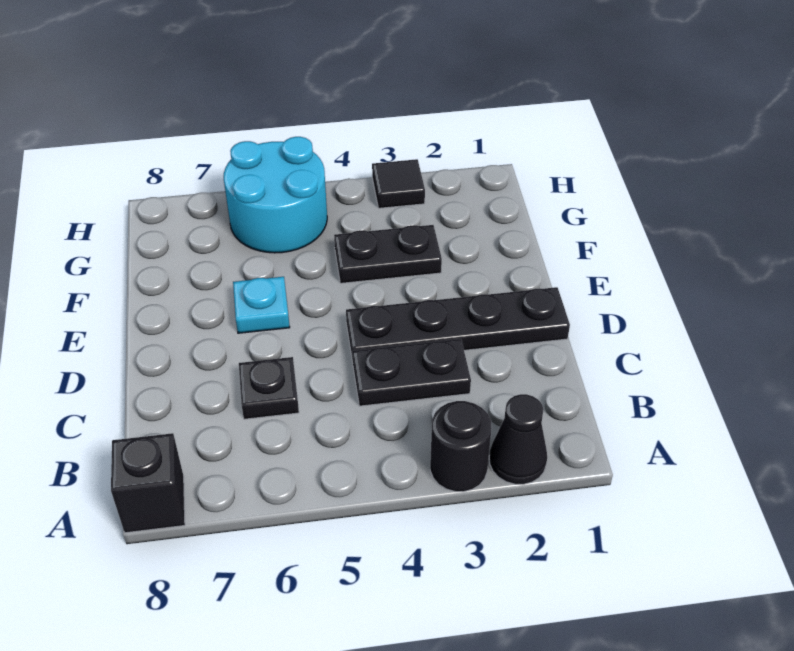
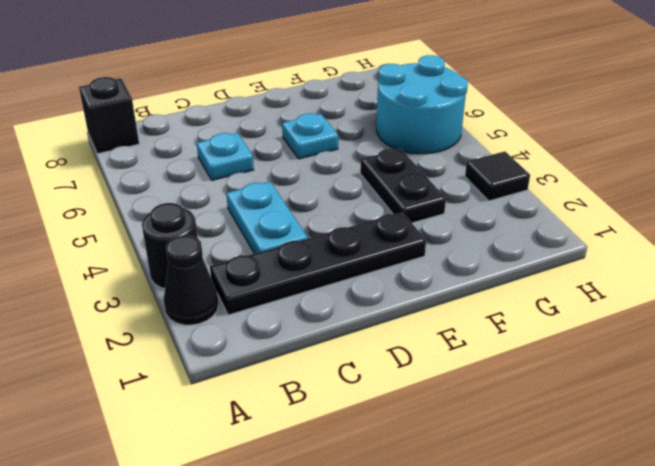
black 1x2 plate [352,339,471,406] -> cyan 1x2 plate [226,182,308,254]
black 1x1 plate [239,357,299,419] -> cyan 1x1 plate [197,133,254,180]
black 1x4 plate [346,287,570,361] -> black 1x4 plate turned to [210,212,426,315]

